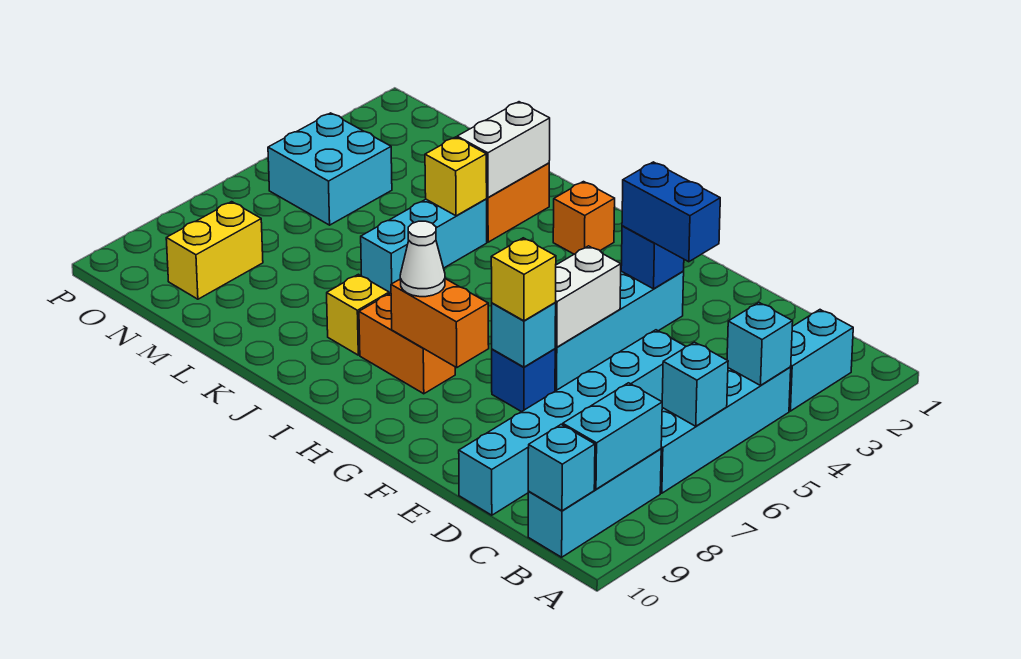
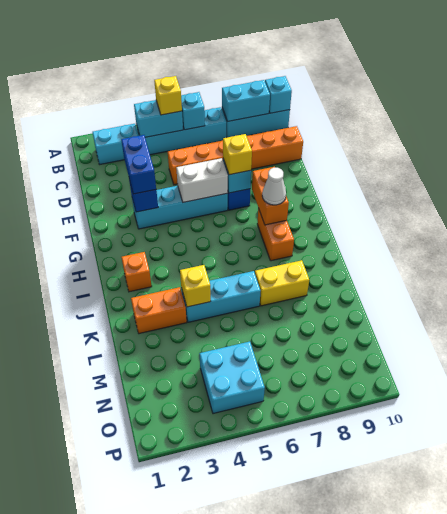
cyan 1x1 brick [727,302,793,385] -> cyan 1x2 brick [134,100,183,137]
cyan 1x6 brick [459,330,686,515] -> orange 1x6 brick [168,126,303,185]
yellow 1x1 brick [327,274,389,355] -> yellow 1x1 brick moved to [154,76,182,115]
white 1x2 brick [457,102,550,197] -> none
yellow 1x2 brick [166,202,263,299] -> yellow 1x2 brick moved to [255,260,309,306]

